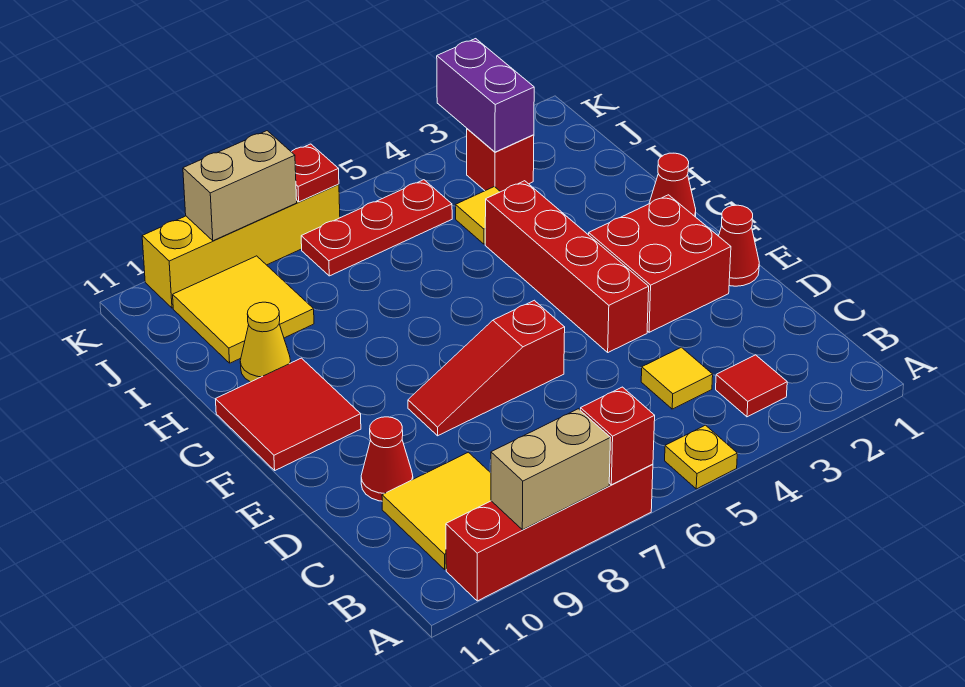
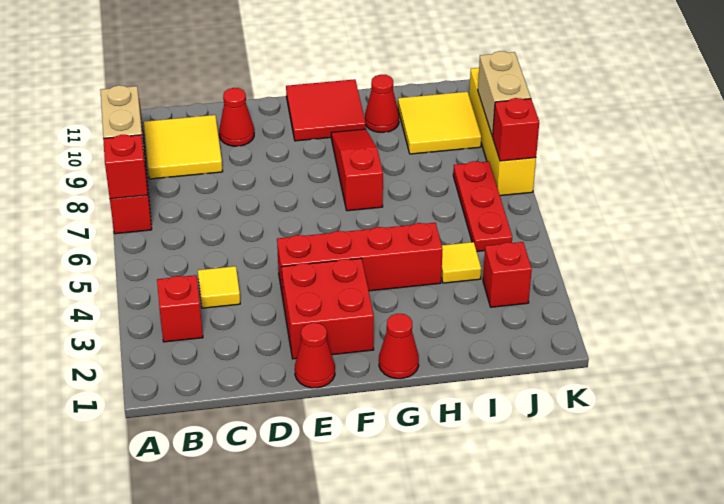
yellow 1x1 plate [665,425,737,489] -> none
red 1x1 tile [716,355,787,417] -> red 1x1 brick [157,275,203,342]
red 1x3 slope [408,300,565,436] -> red 1x3 slope moved to [331,129,383,211]
yellow 1x1 cone [240,302,291,382] -> red 1x1 cone [365,75,399,132]
purple 1x2 brick [437,39,534,152] -> none
red 1x1 plate [292,144,339,202] -> red 1x1 brick [493,98,539,161]

